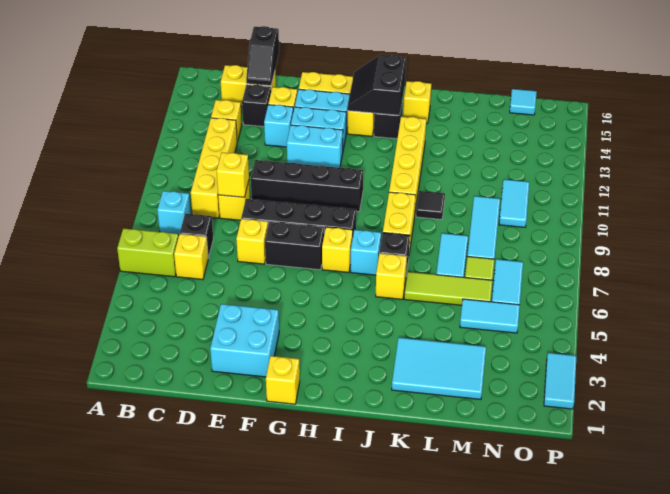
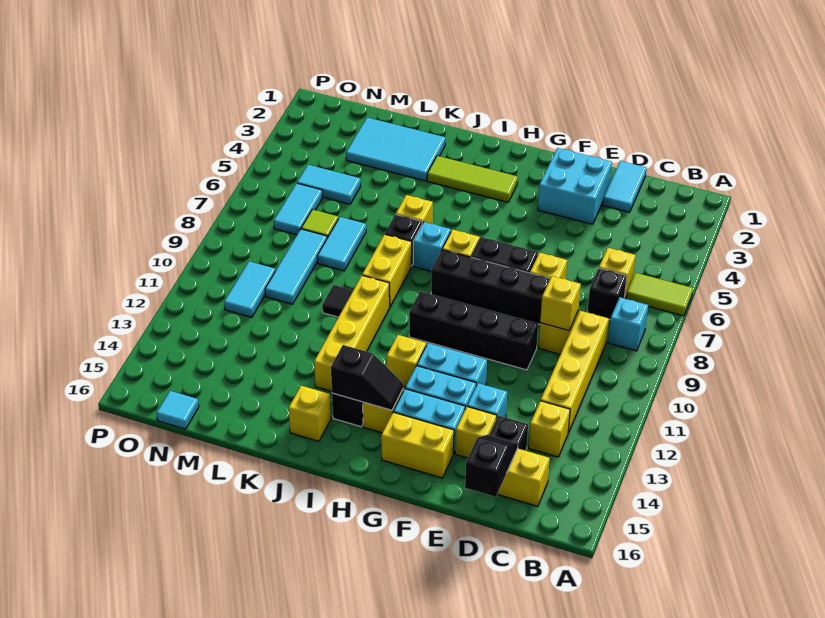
lime 1x2 brick [117,228,178,277] -> lime 1x2 tile [626,273,693,316]
yellow 1x1 brick [266,356,300,404] -> yellow 1x1 brick moved to [387,335,426,387]
black 2x2 slope [348,55,406,115] -> black 1x2 slope [331,345,403,410]
lime 1x3 tile [404,272,493,305] -> lime 1x3 tile moved to [427,156,518,202]
cyan 1x2 tile [544,353,576,409] -> cyan 1x2 tile moved to [603,161,647,212]

